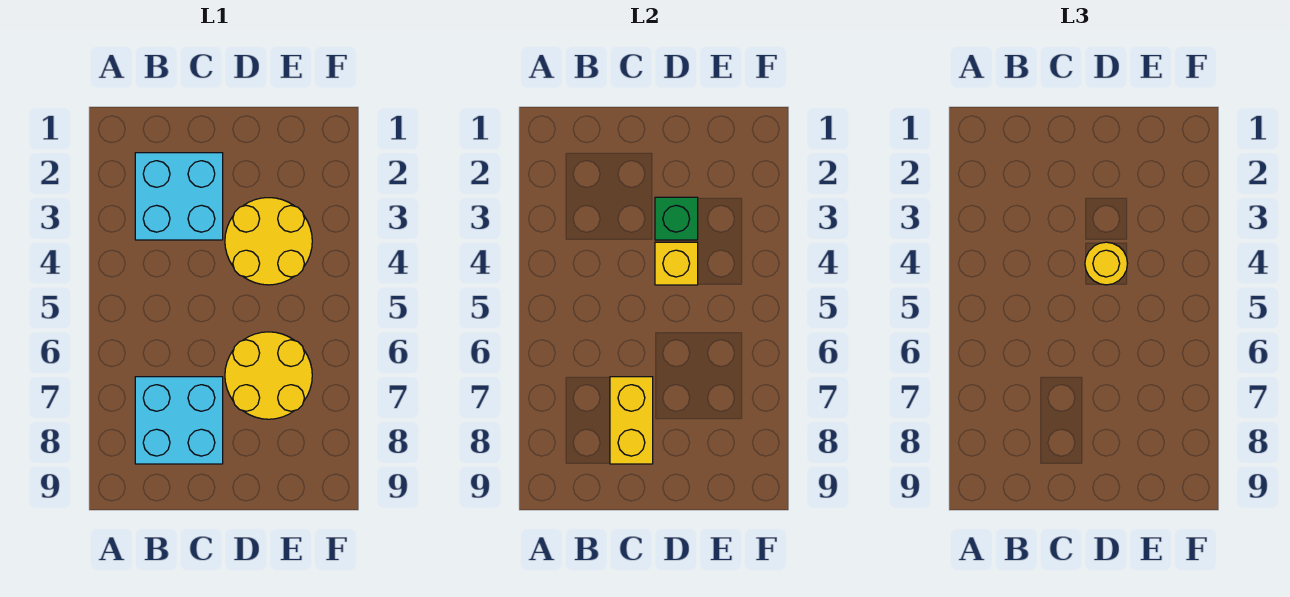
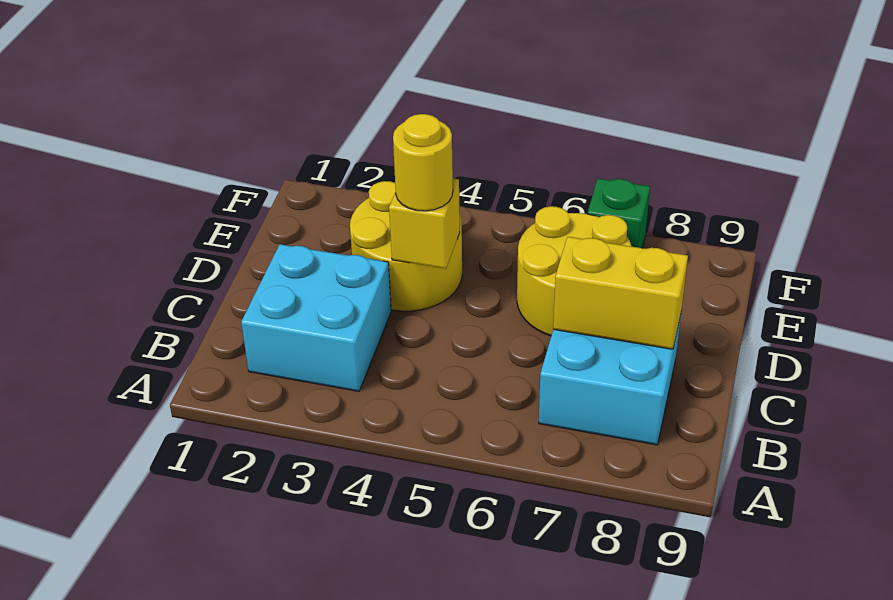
green 1x1 brick [655,197,698,240] -> green 1x1 brick moved to [588,179,650,248]

